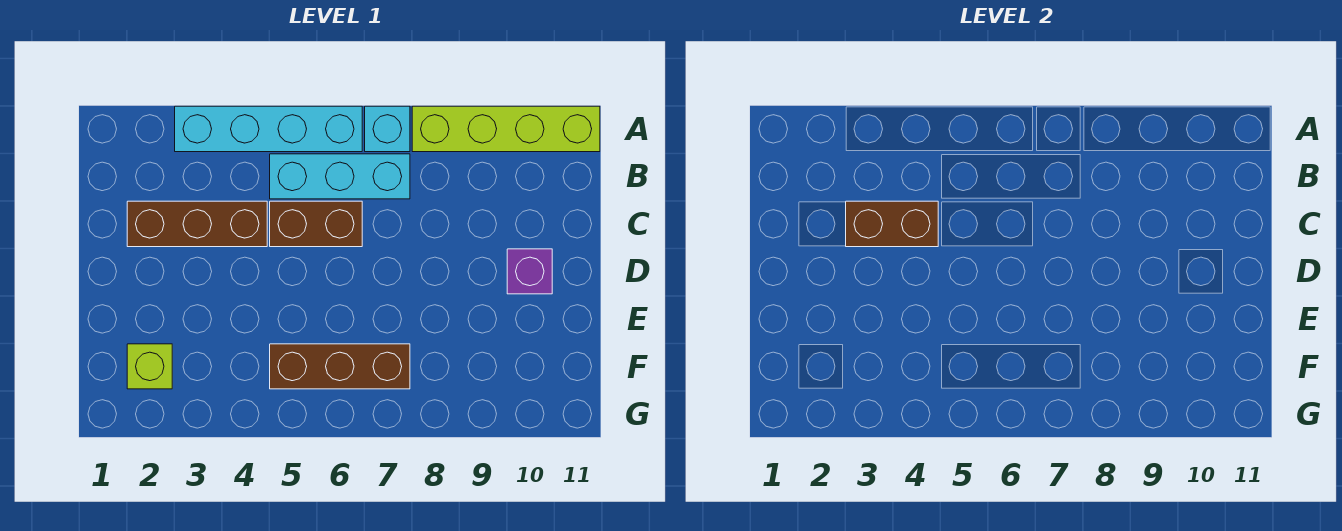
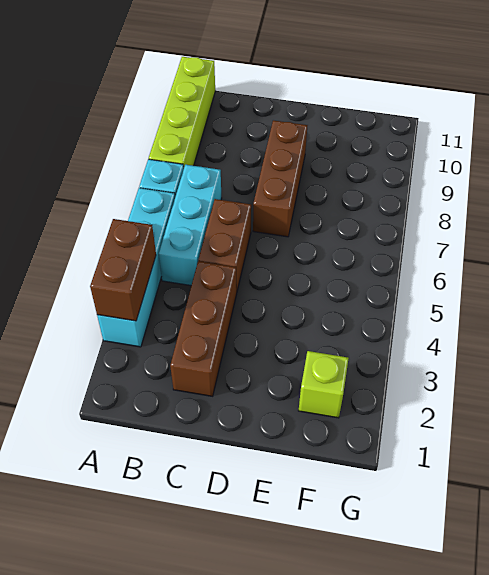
brown 1x2 brick [846,201,938,247] -> brown 1x2 brick moved to [90,219,156,321]
purple 1x1 brick [507,249,552,294] -> none
brown 1x3 brick [270,344,410,389] -> brown 1x3 brick moved to [253,120,307,237]

